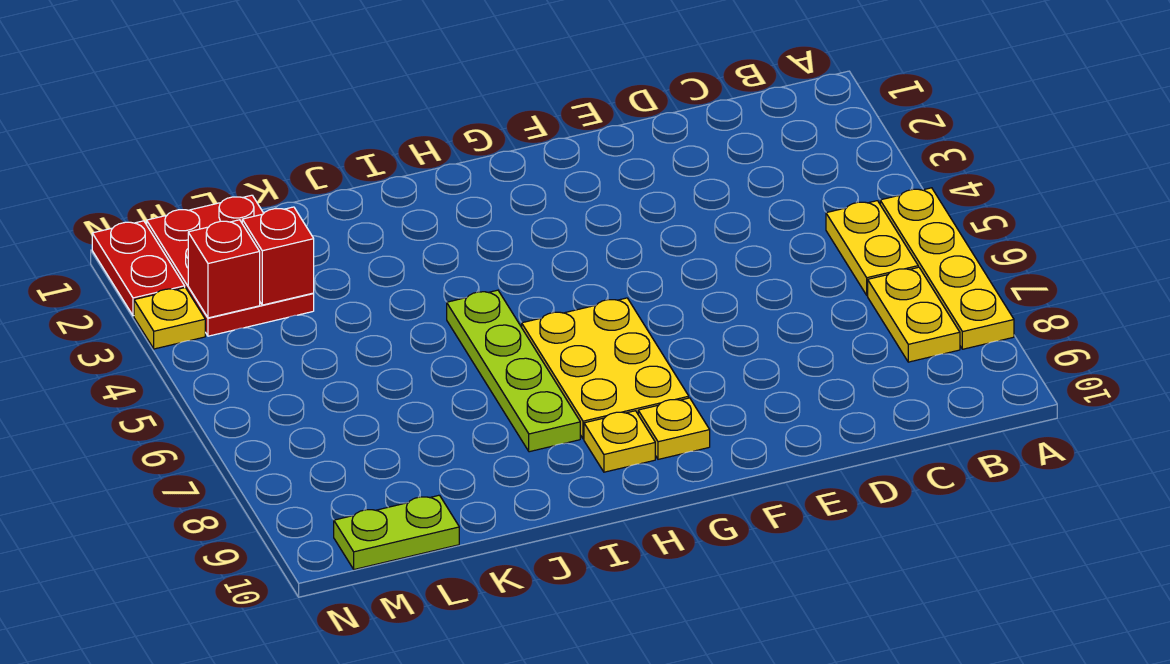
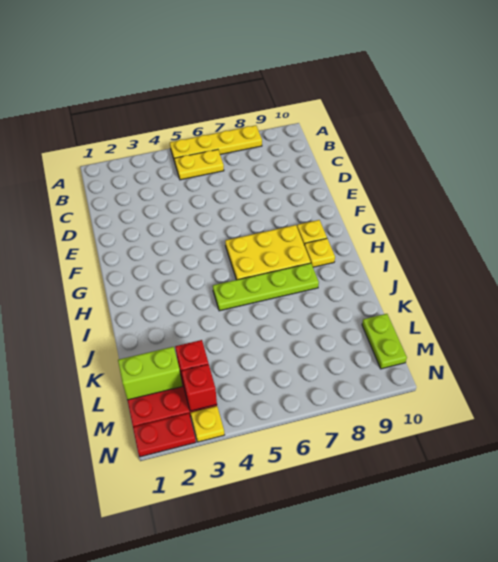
yellow 1x2 plate [868,267,960,362] -> none
none -> lime 1x2 brick [118,347,182,400]

